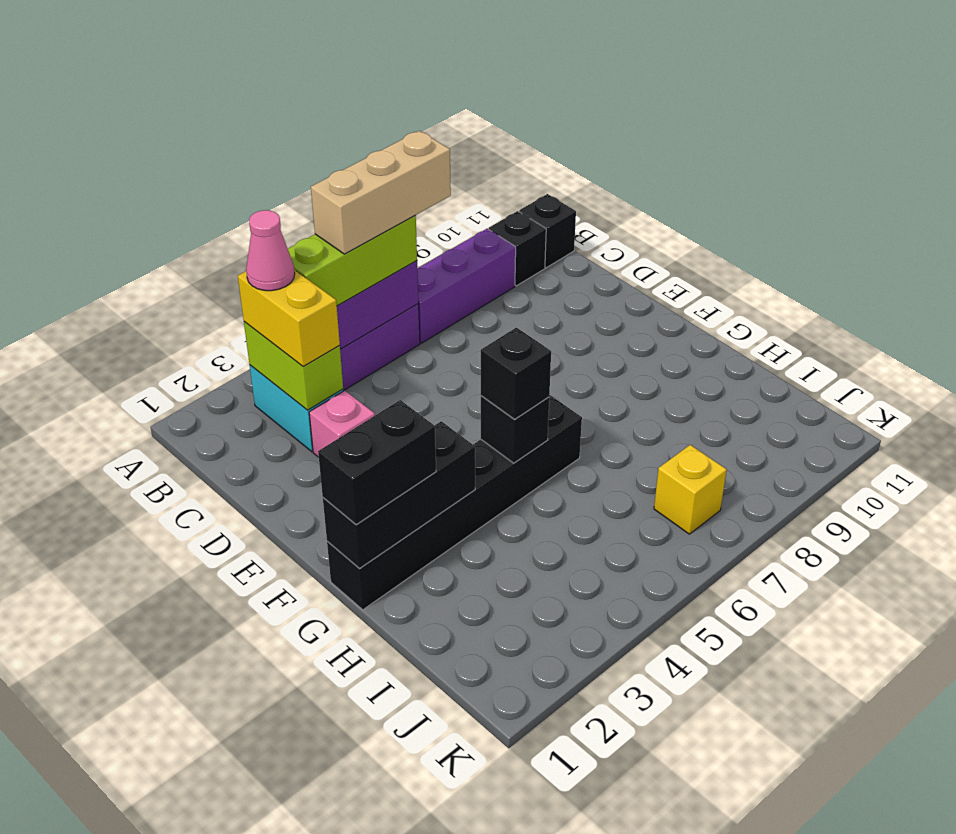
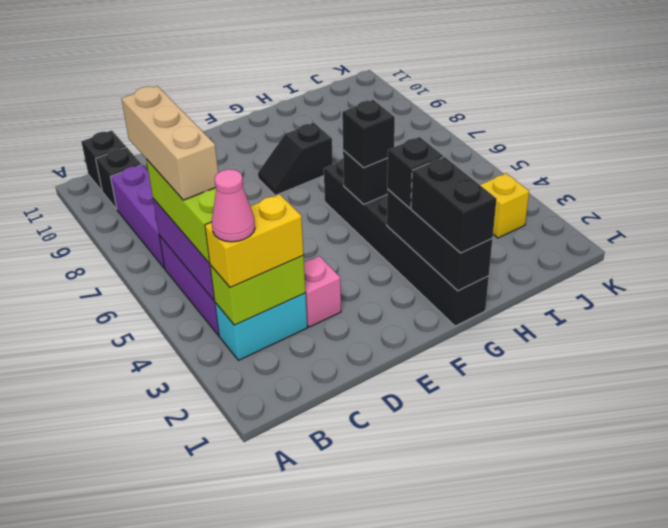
none -> black 1x2 slope [258,123,333,195]
none -> black 1x1 brick [387,137,443,208]
yellow 1x1 brick [654,445,727,534] -> yellow 1x1 brick moved to [480,173,529,238]

